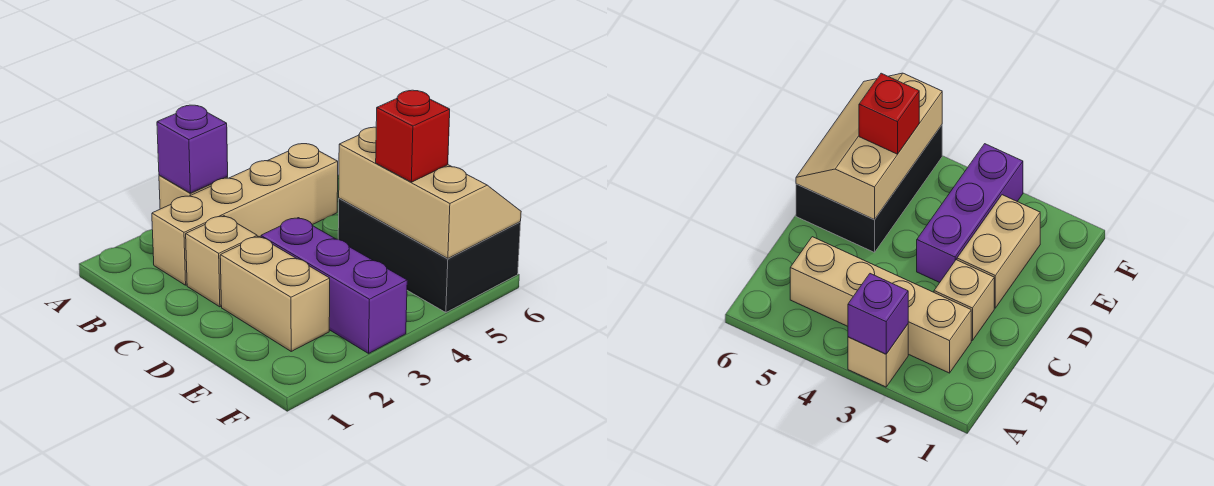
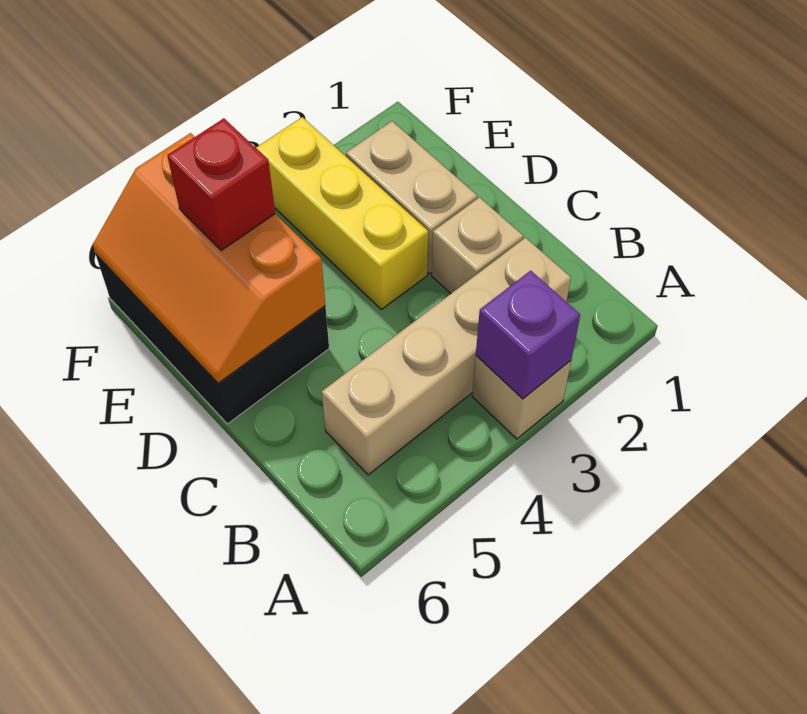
purple 1x3 brick [261,218,407,353] -> yellow 1x3 brick [256,117,428,310]
tan 2x3 slope [339,127,521,258] -> orange 2x3 slope [93,133,325,383]

